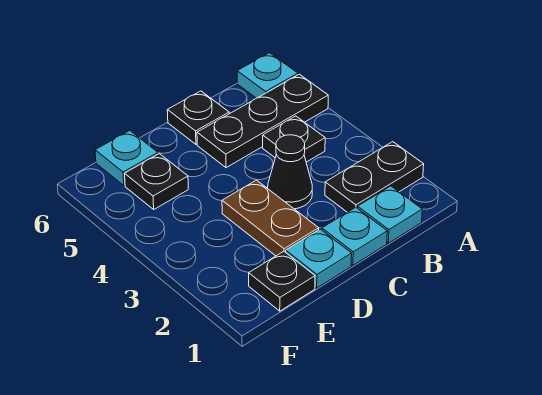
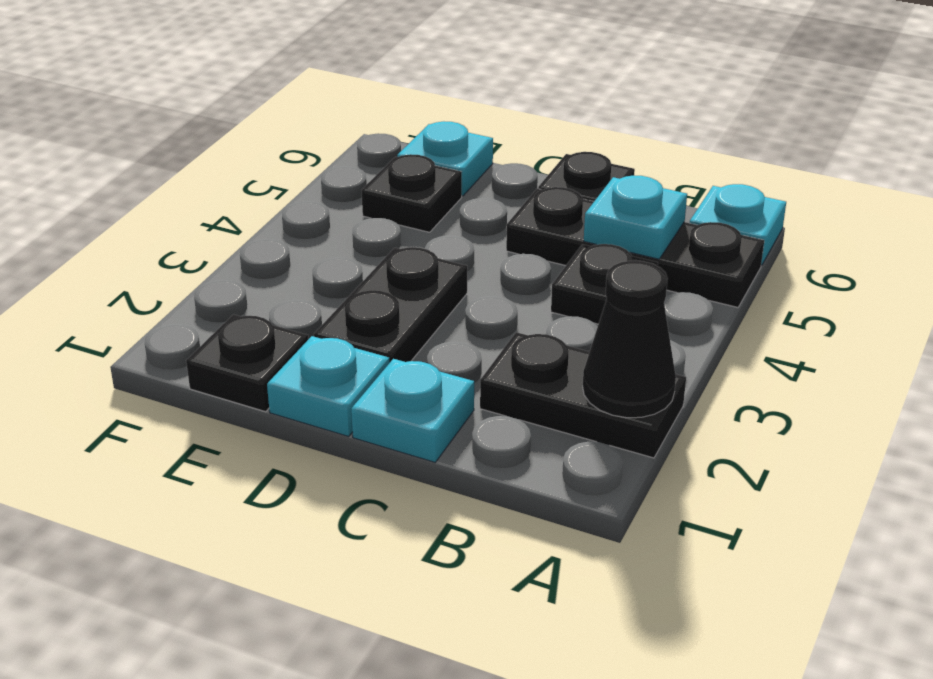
cyan 1x1 plate [358,186,422,243] -> cyan 1x1 plate moved to [584,176,687,259]
black 1x1 cone [268,135,312,209] -> black 1x1 cone moved to [583,261,676,418]
brown 1x2 plate [222,180,319,256] -> black 1x2 plate [314,247,467,362]

